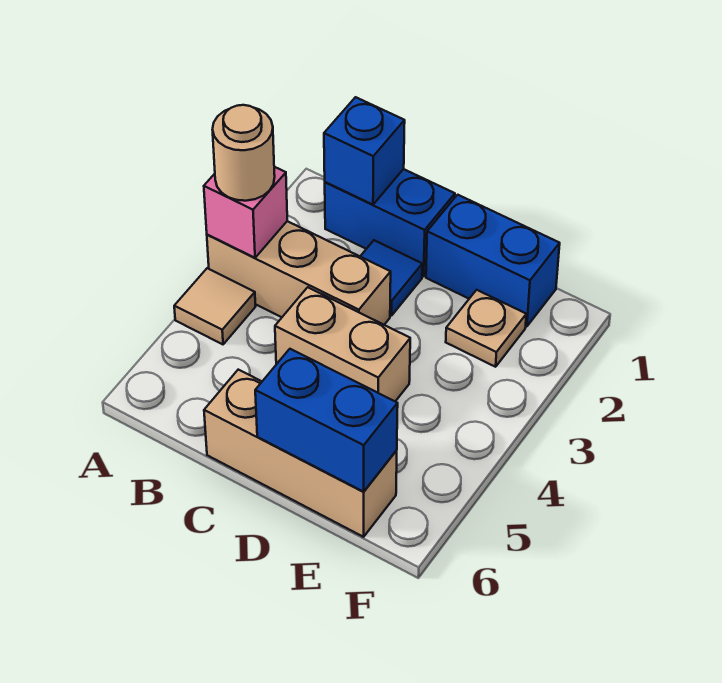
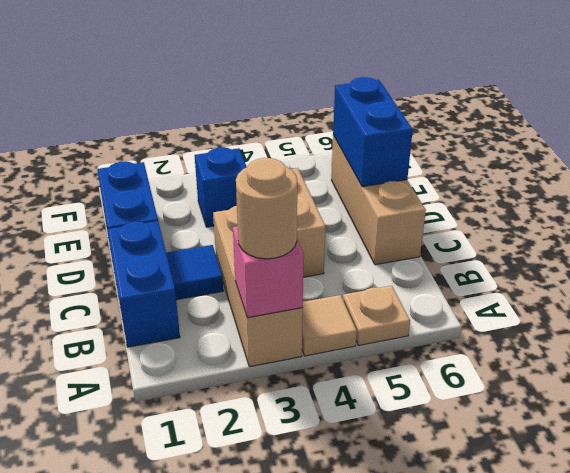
blue 1x1 brick [324,97,405,205] -> blue 1x1 brick moved to [195,147,247,227]
tan 1x1 plate [446,290,526,367] -> tan 1x1 plate moved to [343,286,410,346]

